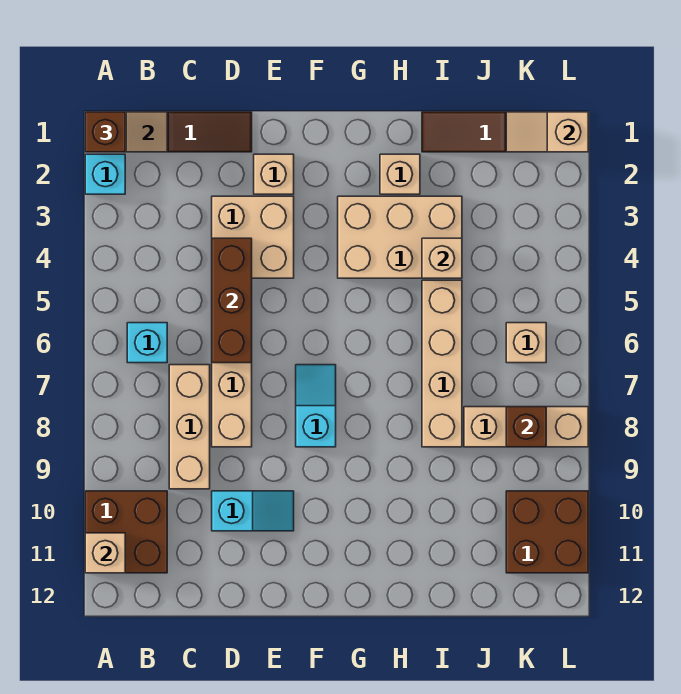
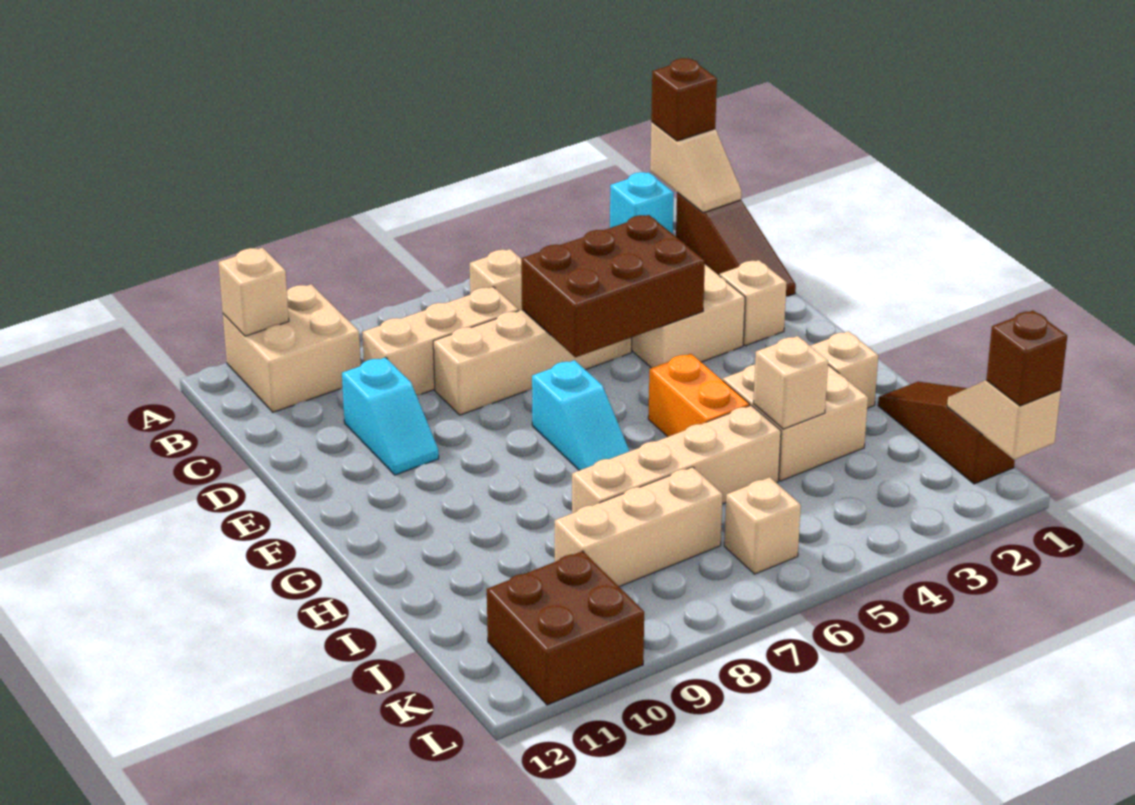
brown 2x2 brick [85,491,167,573] -> tan 2x2 brick [223,284,361,412]
cyan 1x1 brick [127,323,167,363] -> tan 1x1 brick [470,249,522,311]
brown 1x3 brick [212,238,252,363] -> brown 2x3 brick [521,215,705,357]
cyan 1x2 slope [296,365,336,447] -> cyan 1x2 slope turned to [532,360,629,470]
tan 2x3 brick [338,196,462,278] -> tan 2x2 brick [723,365,868,481]
none -> orange 1x2 brick [648,354,750,437]
tan 1x3 brick [464,407,588,447] -> tan 1x3 brick turned to [555,467,723,587]
brown 1x1 brick [506,407,546,447] -> brown 1x1 brick moved to [986,311,1067,406]

